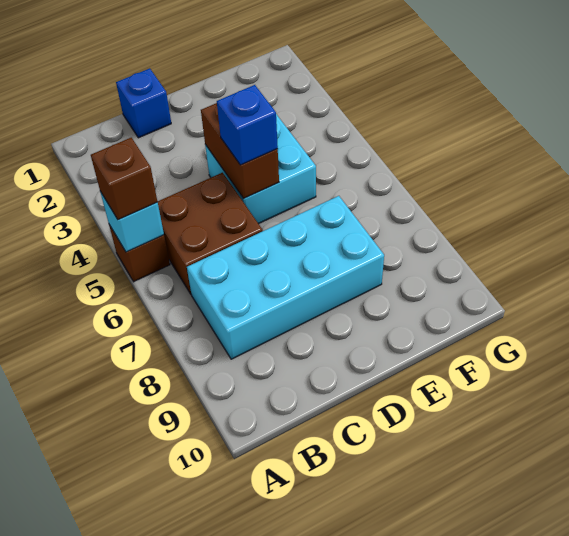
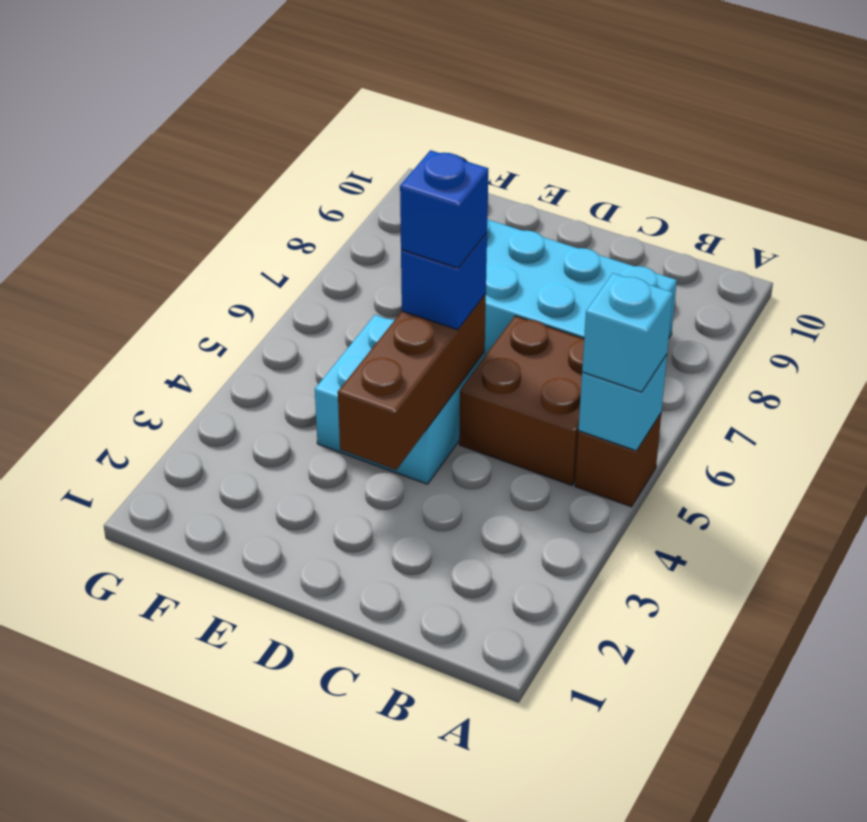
brown 1x1 brick [91,138,158,219] -> cyan 1x1 brick [582,273,673,392]
blue 1x1 brick [116,68,171,138] -> blue 1x1 brick moved to [400,150,488,268]
brown 1x2 brick [201,103,279,199] -> brown 1x3 brick [338,294,486,470]

